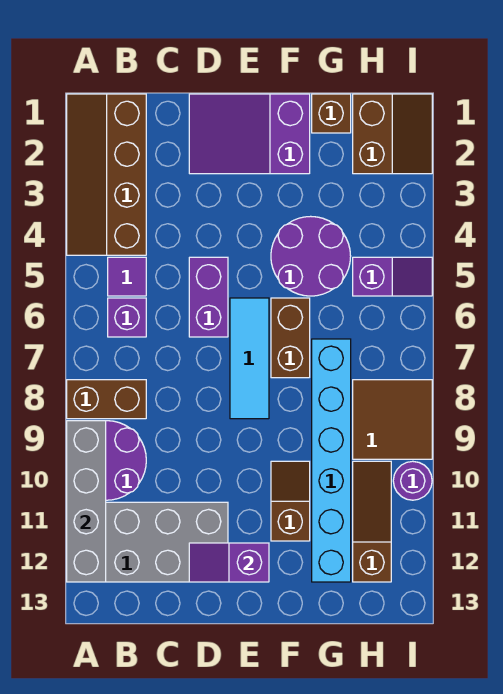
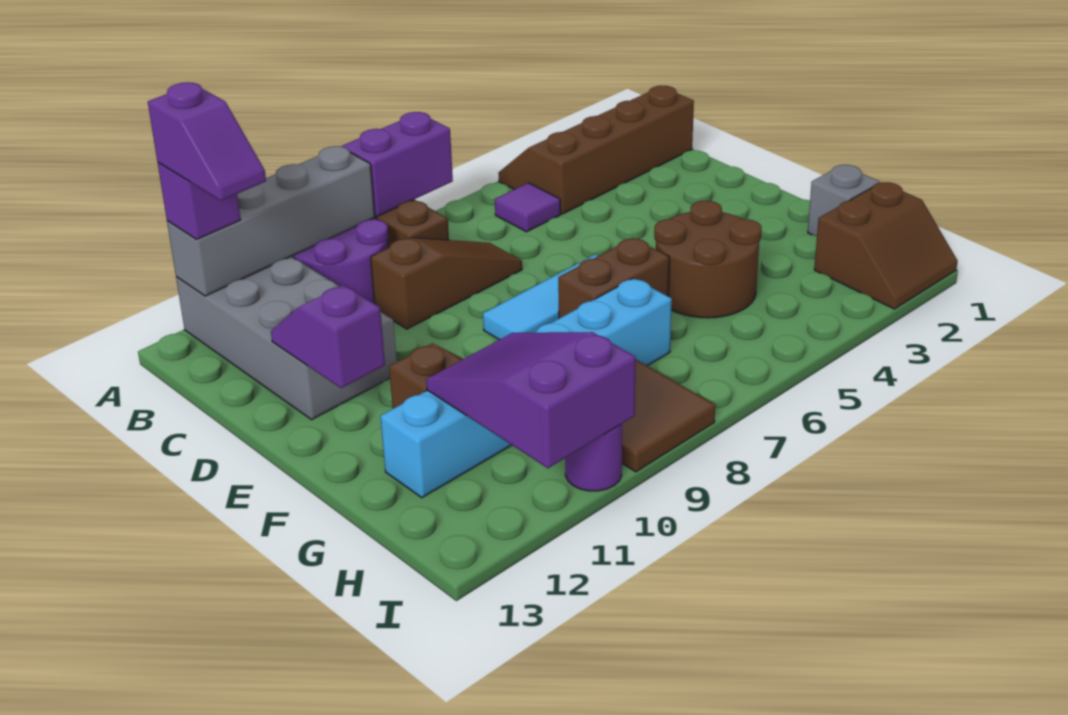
purple 1x1 brick [108,298,146,337] -> purple 1x1 brick moved to [158,163,241,239]
purple 2x3 slope [189,94,310,174] -> purple 2x3 slope moved to [426,332,636,468]
purple 1x2 brick [189,257,228,337] -> purple 1x2 brick moved to [342,112,453,217]
purple 2x2 round brick [271,216,351,296] -> brown 2x2 round brick [654,201,762,318]
brown 1x1 brick [312,94,351,133] -> grey 1x1 brick [808,165,880,236]
purple 1x2 slope [353,257,432,296] -> purple 1x2 slope moved to [148,82,266,201]
brown 1x3 slope [353,461,391,582] -> brown 1x3 slope moved to [371,238,522,329]

